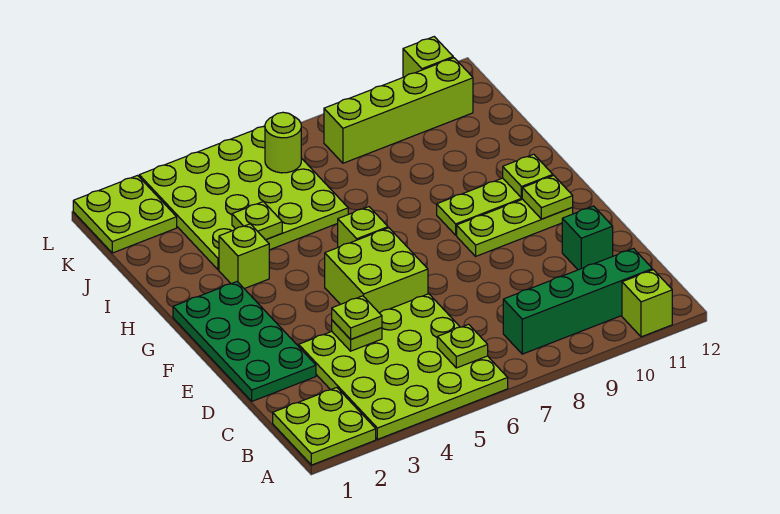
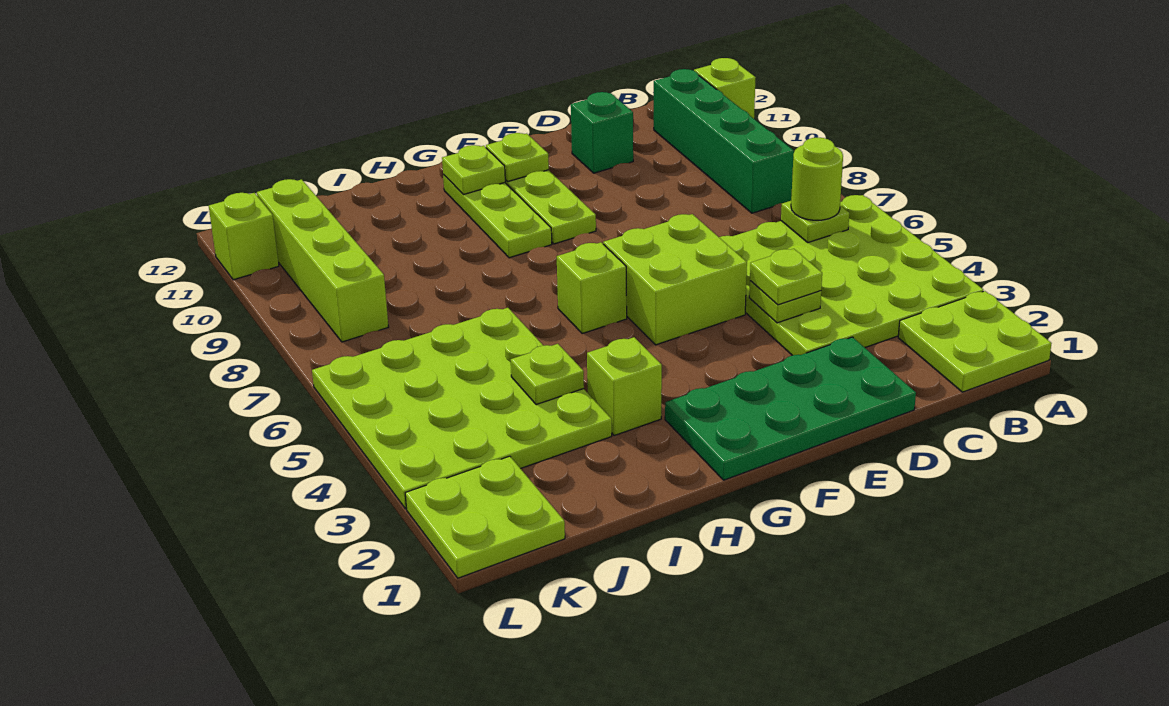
lime 1x1 round brick [265,112,301,173] -> lime 1x1 round brick moved to [791,138,843,220]

